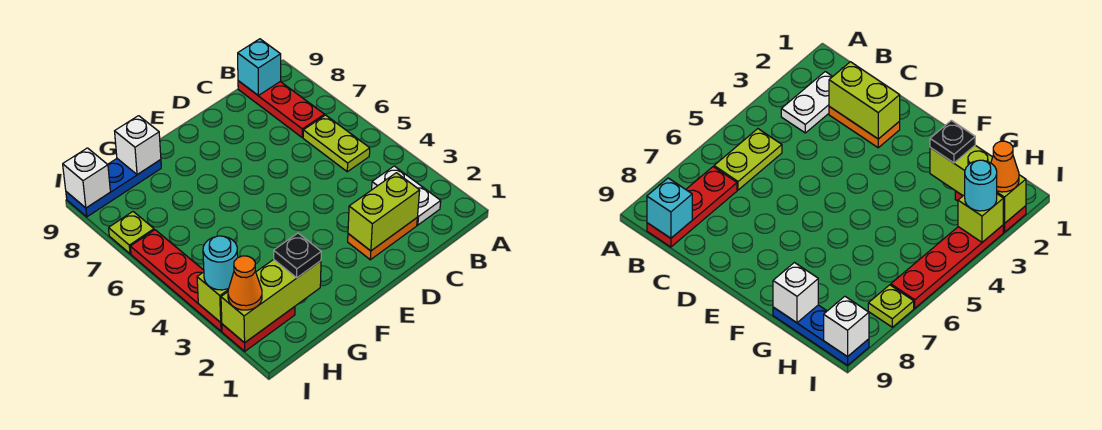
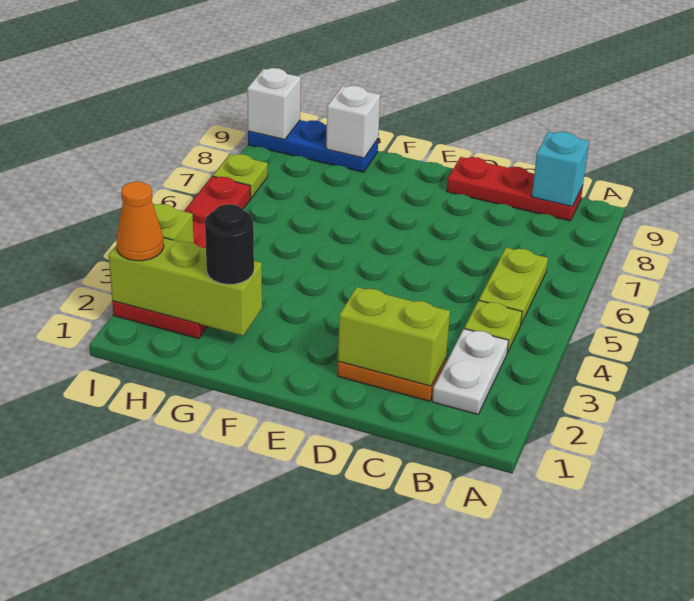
none -> lime 1x1 plate [464,301,522,353]
red 1x3 plate [238,81,324,137] -> red 1x3 plate turned to [447,157,583,221]
black 1x1 plate [274,233,321,278] -> black 1x1 round brick [205,204,254,284]
cyan 1x1 round brick [203,236,238,290] -> none

